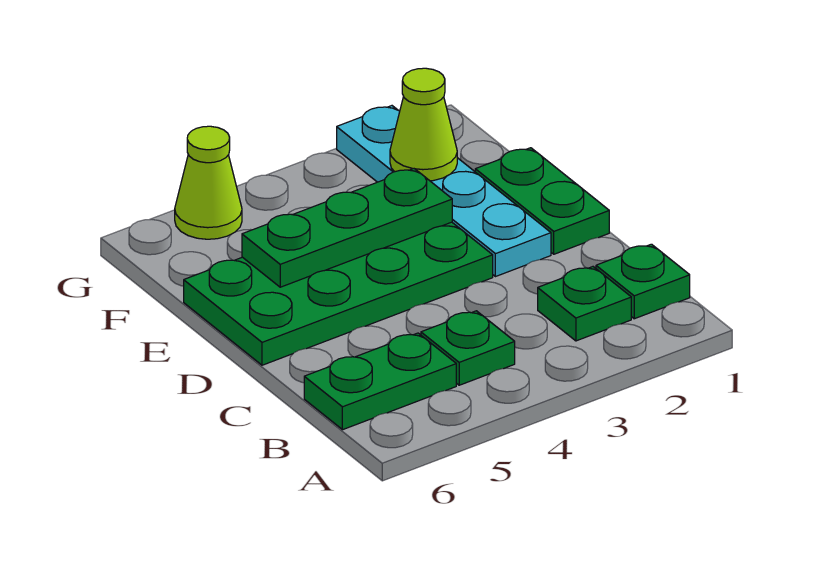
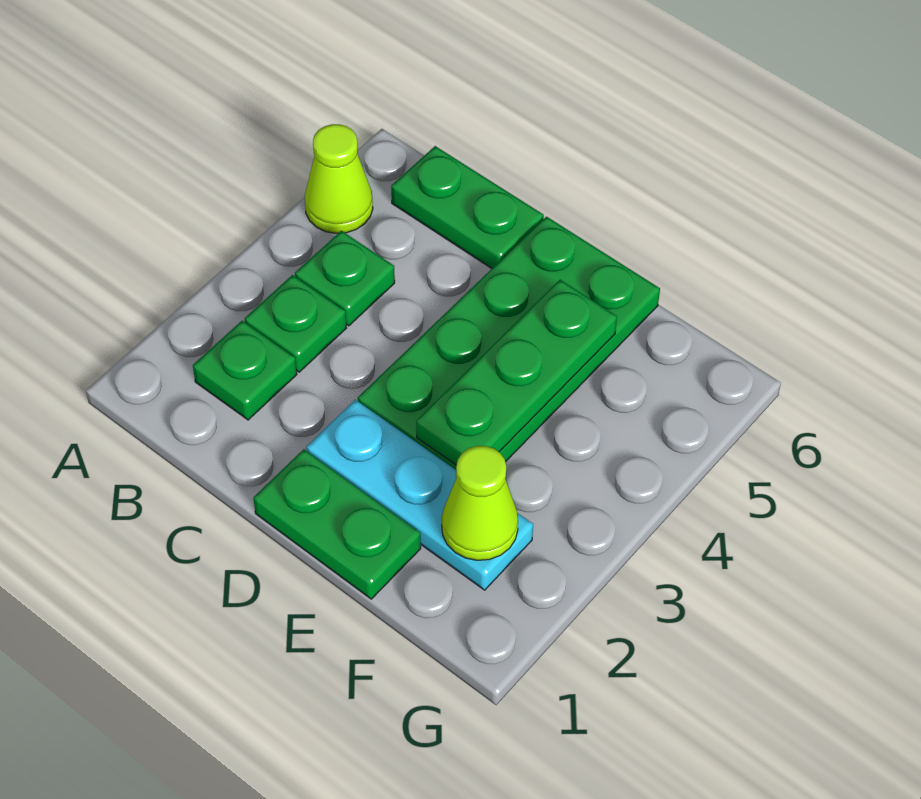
green 1x1 plate [596,244,690,319] -> green 1x1 plate moved to [245,275,346,372]
green 1x2 plate [304,333,456,430] -> green 1x2 plate turned to [391,146,544,268]
cyan 1x4 plate [337,106,551,277] -> cyan 1x3 plate [306,400,533,590]
lime 1x1 cone [175,126,242,239] -> lime 1x1 cone moved to [305,124,373,233]

